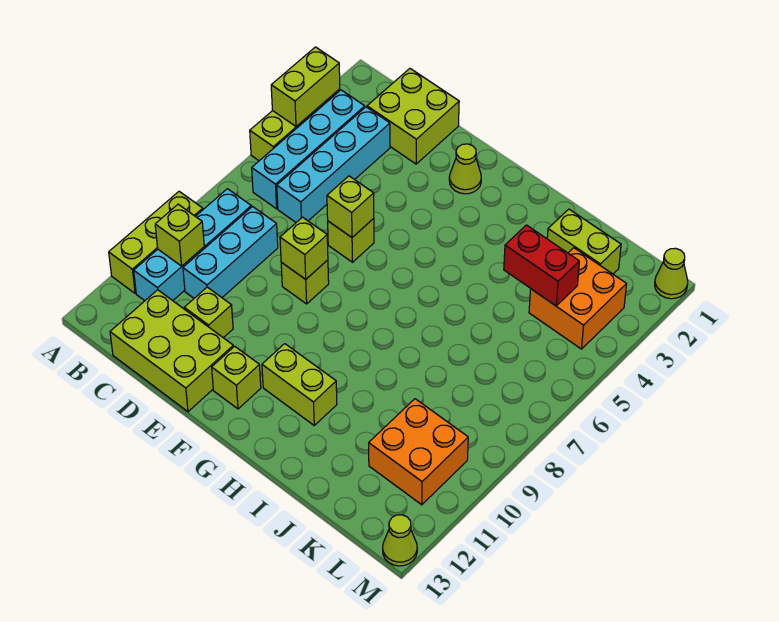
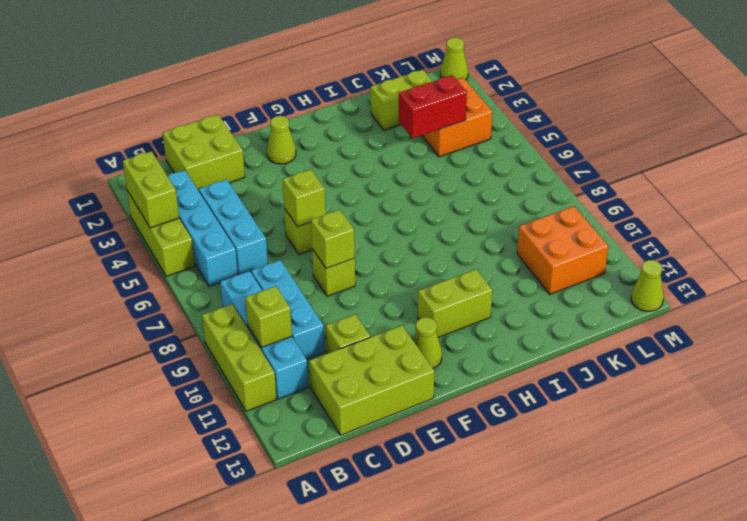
cyan 1x4 brick [277,107,390,222] -> cyan 1x3 brick [199,180,268,275]
lime 1x1 brick [212,346,261,409] -> lime 1x1 cone [413,317,442,368]

